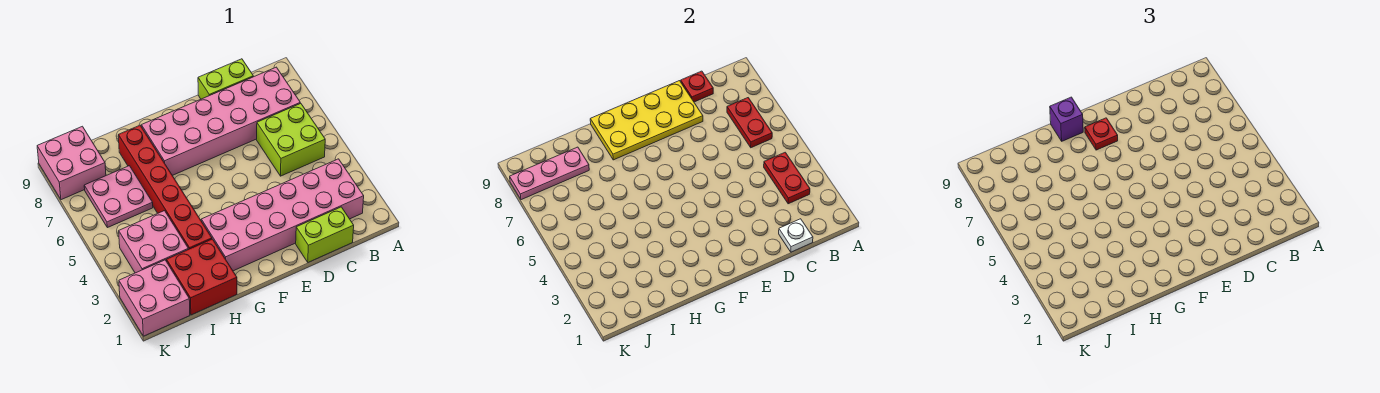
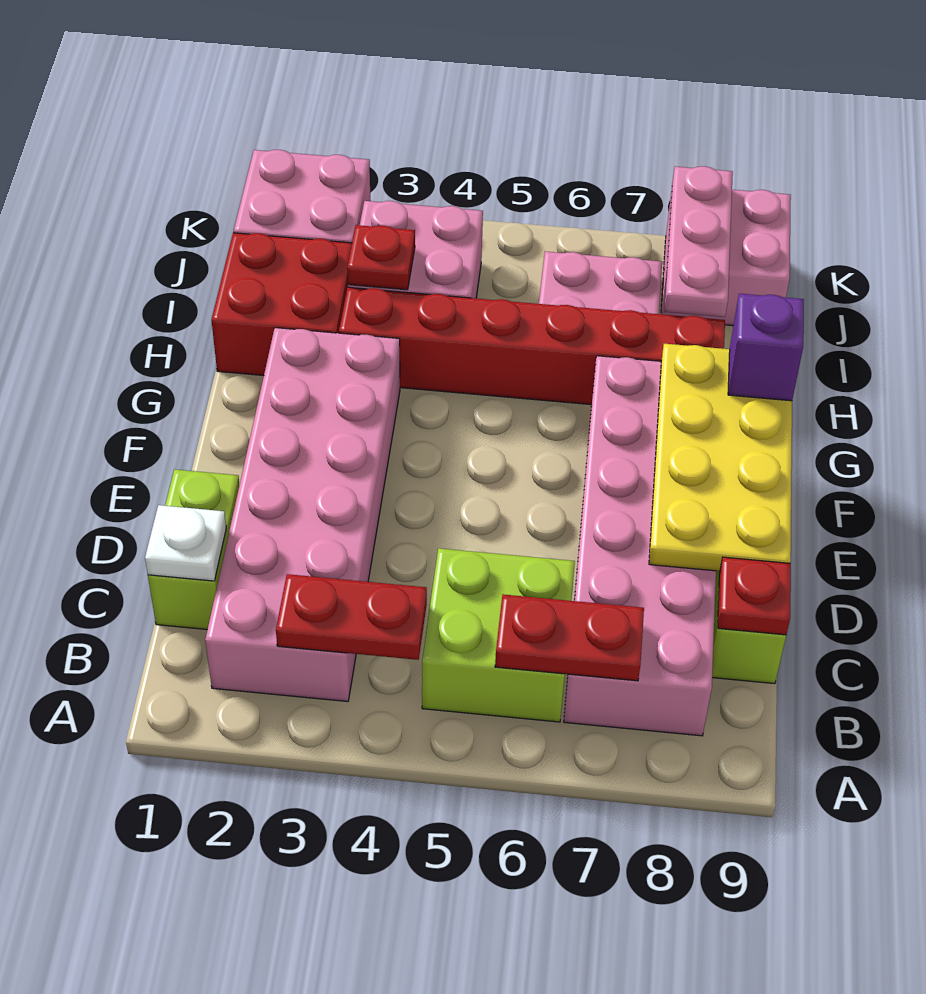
red 1x1 plate [1085,118,1118,150] -> red 1x1 plate moved to [347,225,415,290]

